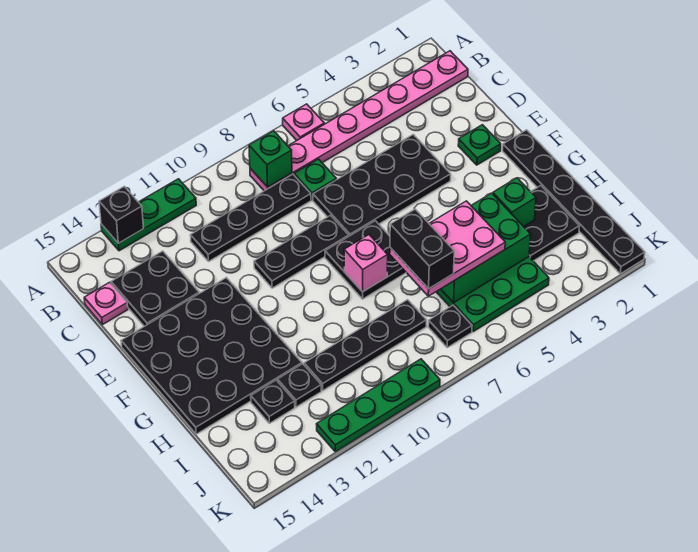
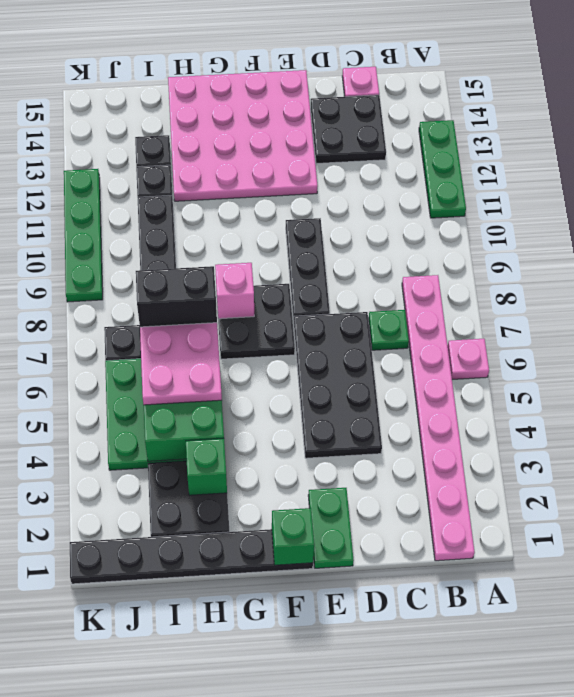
black 1x1 brick [99,186,144,243] -> none
green 1x1 brick [249,131,292,187] -> green 1x1 brick moved to [272,508,314,565]
black 1x4 plate [190,174,311,262] -> none
green 1x1 plate [458,125,501,165] -> green 1x2 plate [308,488,354,568]
black 4x4 plate [121,278,302,434] -> pink 4x4 plate [168,70,318,201]

